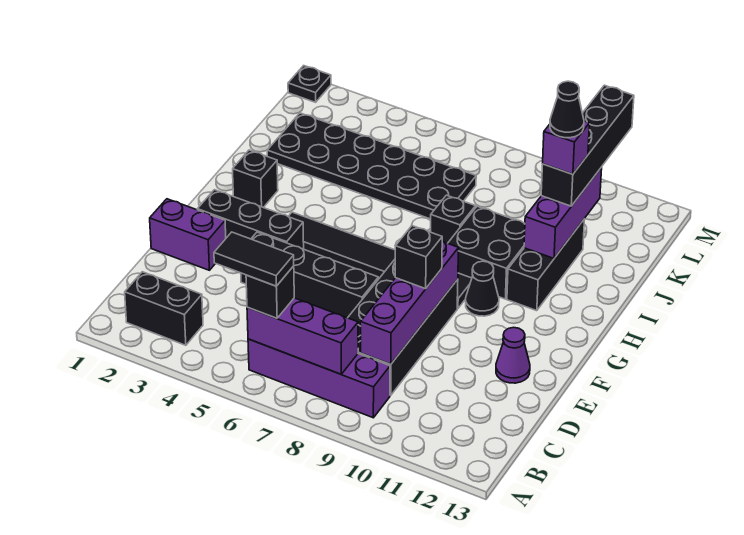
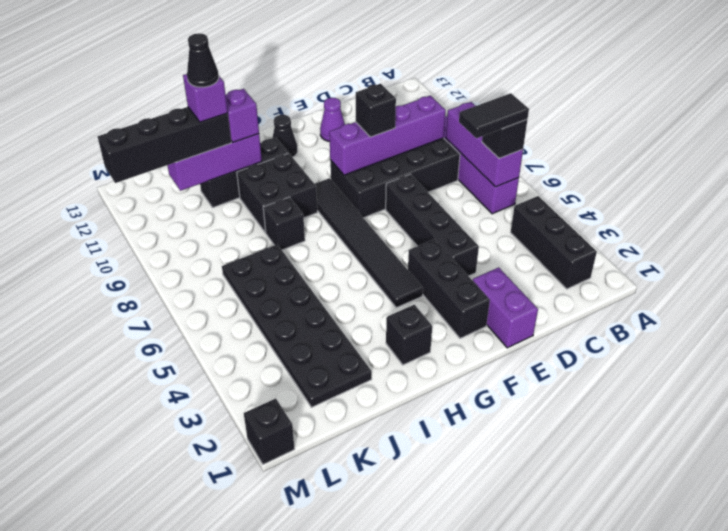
black 1x2 brick [125,272,203,345] -> black 1x3 brick [511,196,597,289]
black 1x2 tile [214,232,294,286] -> black 1x2 tile turned to [459,93,529,138]
black 1x1 cone [466,261,499,316] -> black 1x1 cone moved to [273,115,298,157]
none -> purple 1x1 brick [226,89,259,142]
black 1x1 plate [288,66,331,102] -> black 1x1 brick [244,399,294,464]

